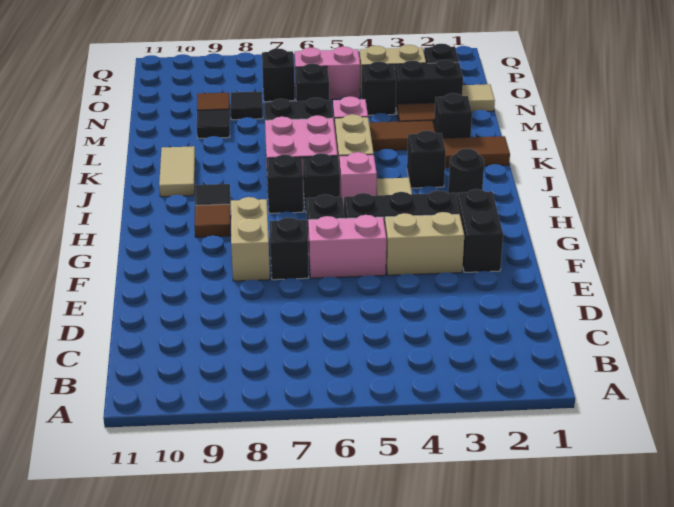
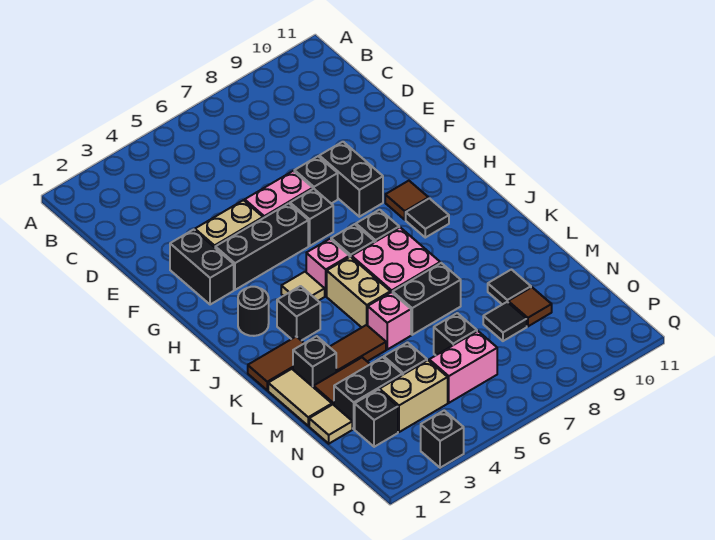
tan 1x2 brick [230,197,270,281] -> black 1x2 brick [319,142,383,217]
tan 1x2 tile [159,146,195,197] -> tan 1x2 tile moved to [268,369,332,426]
black 1x1 brick [262,48,295,102] -> black 1x1 brick moved to [421,411,464,468]

